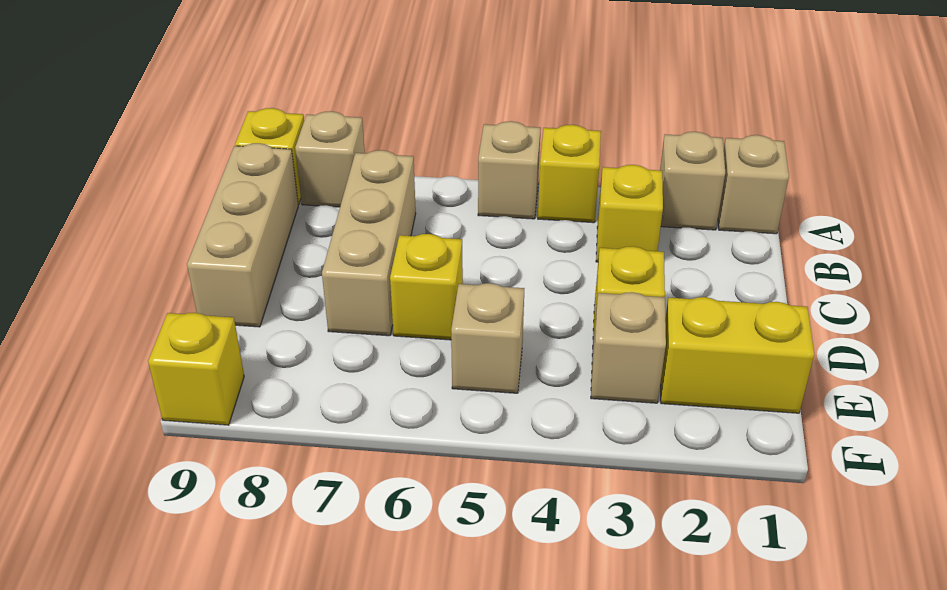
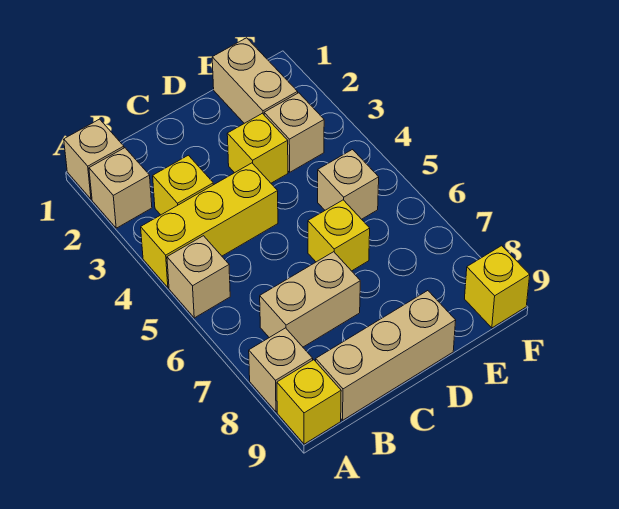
yellow 1x1 brick [538,125,601,223] -> yellow 1x3 brick [141,163,278,287]
tan 1x3 brick [322,150,416,336] -> tan 1x2 brick [260,252,360,347]
yellow 1x2 brick [661,297,814,413] -> tan 1x2 brick [212,38,298,123]

